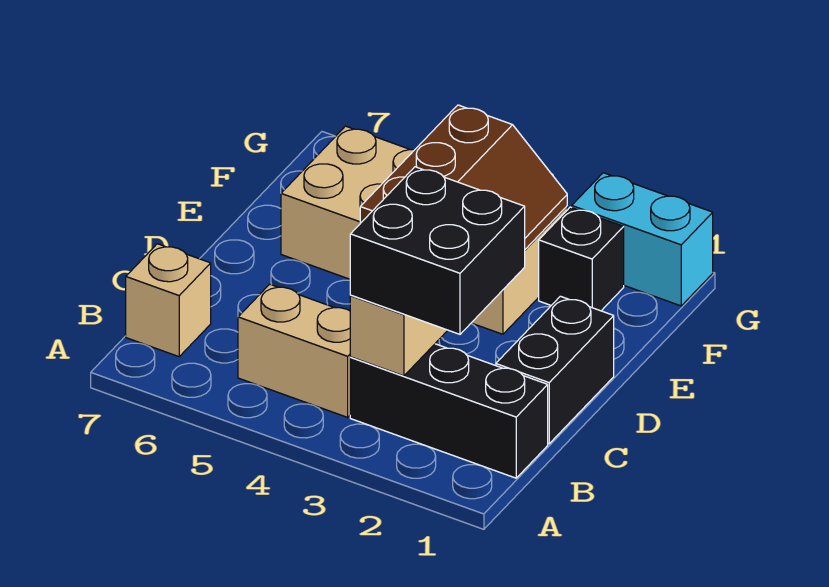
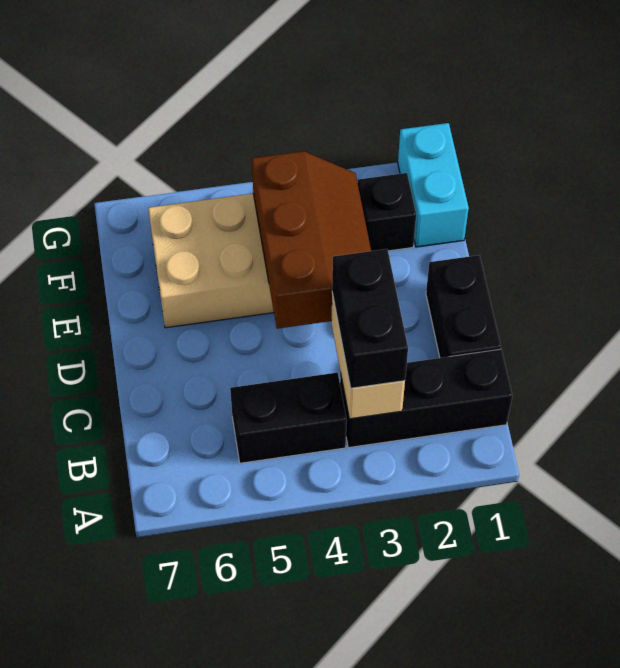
black 2x2 brick [350,167,525,334] -> black 1x2 brick [332,249,408,388]
tan 1x2 brick [238,284,351,417] -> black 1x2 brick [230,372,347,463]
tan 1x1 brick [126,244,211,357] -> none
cyan 1x2 brick [572,173,713,306] -> cyan 1x2 brick turned to [398,123,469,247]

